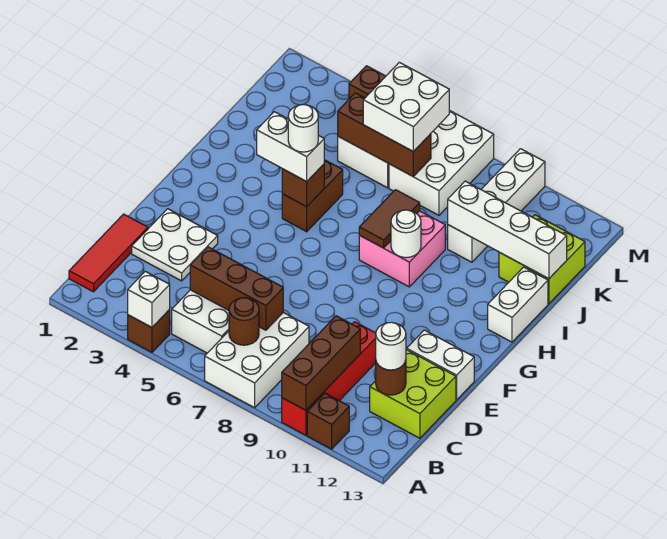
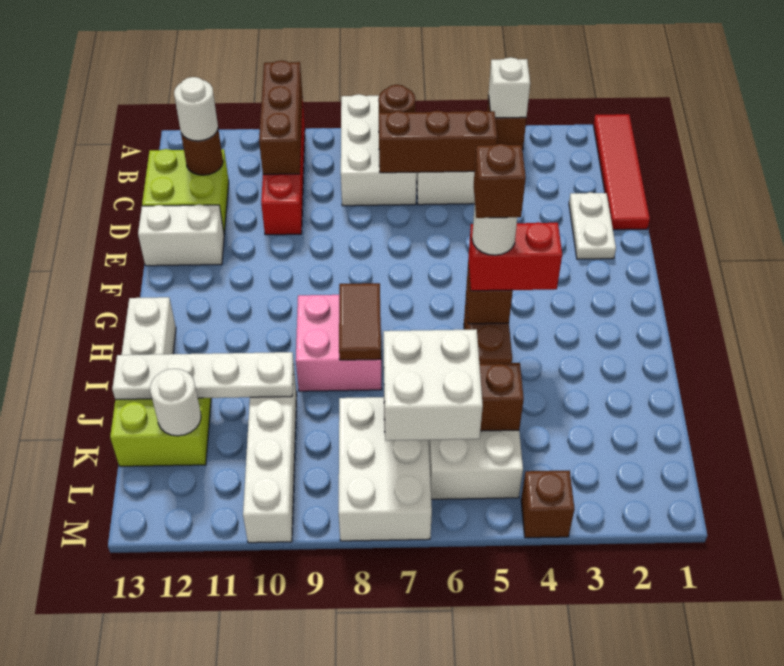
brown 1x1 brick [307,393,349,449] -> brown 1x1 brick moved to [474,144,526,218]
red 1x3 tile [69,214,148,292] -> red 1x4 tile [593,114,650,230]
white 2x2 plate [132,209,218,281] -> white 1x2 plate [569,192,616,259]
white 1x2 brick [257,112,324,182] -> red 1x2 brick [468,222,562,291]
white 1x1 round brick [391,210,421,258] -> white 1x1 round brick moved to [150,369,201,436]
white 1x4 brick [448,181,567,279] -> white 1x4 plate [112,352,294,400]

